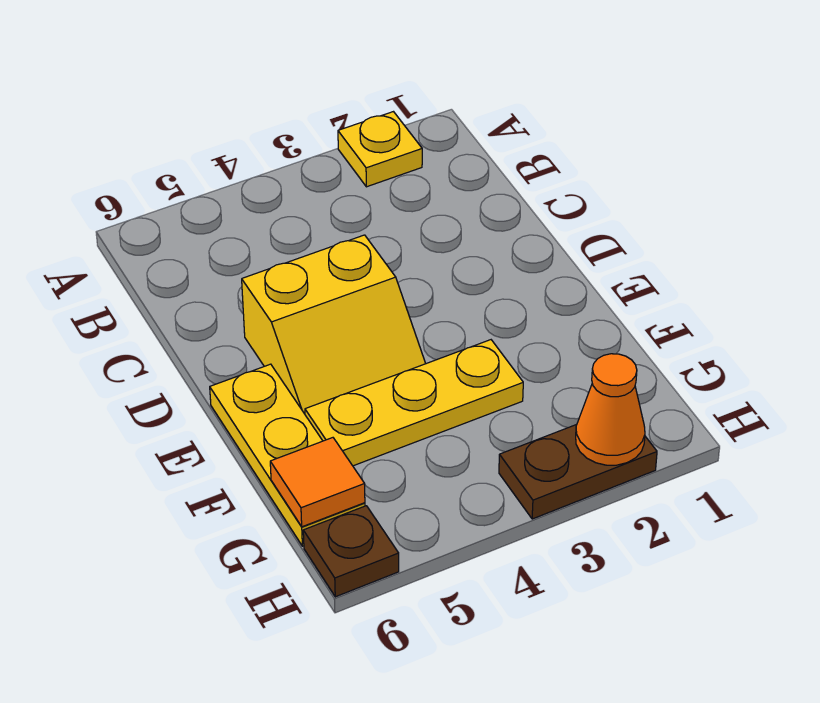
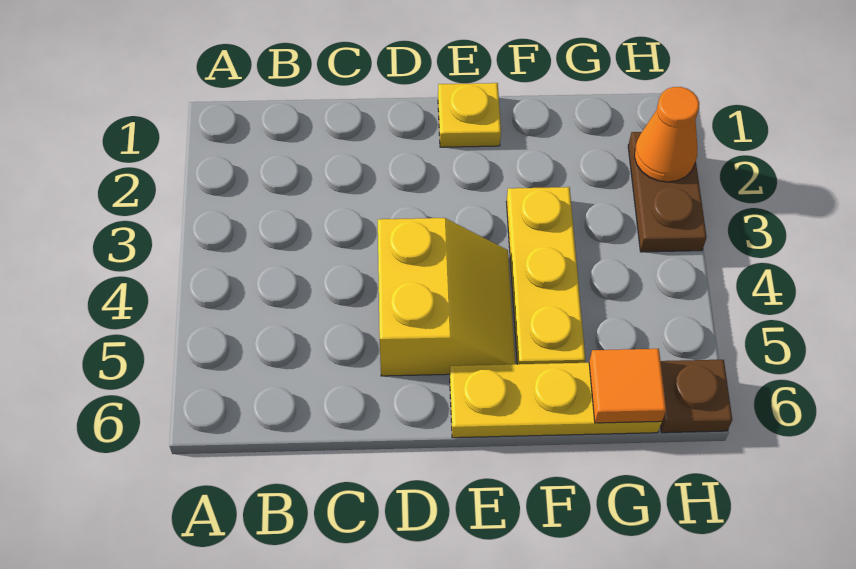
yellow 1x1 plate [338,112,422,187] -> yellow 1x1 plate moved to [438,83,501,147]

